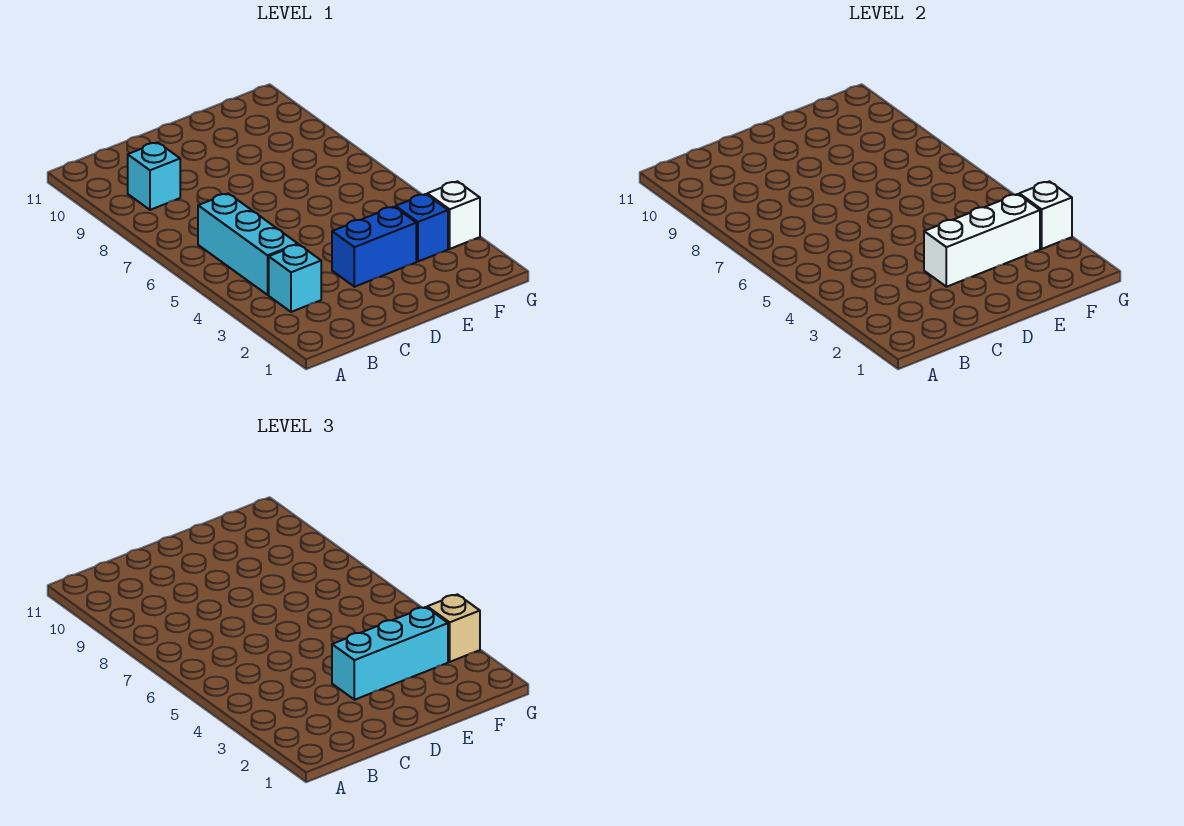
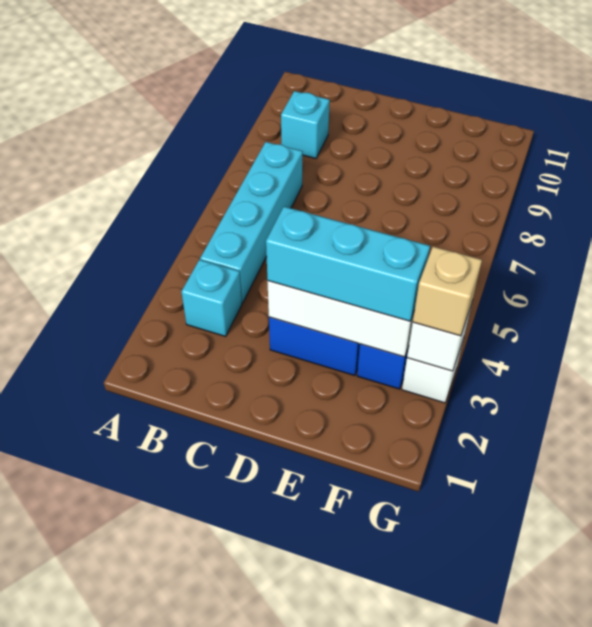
cyan 1x3 brick [198,193,298,295] -> cyan 1x4 brick [200,142,303,303]

